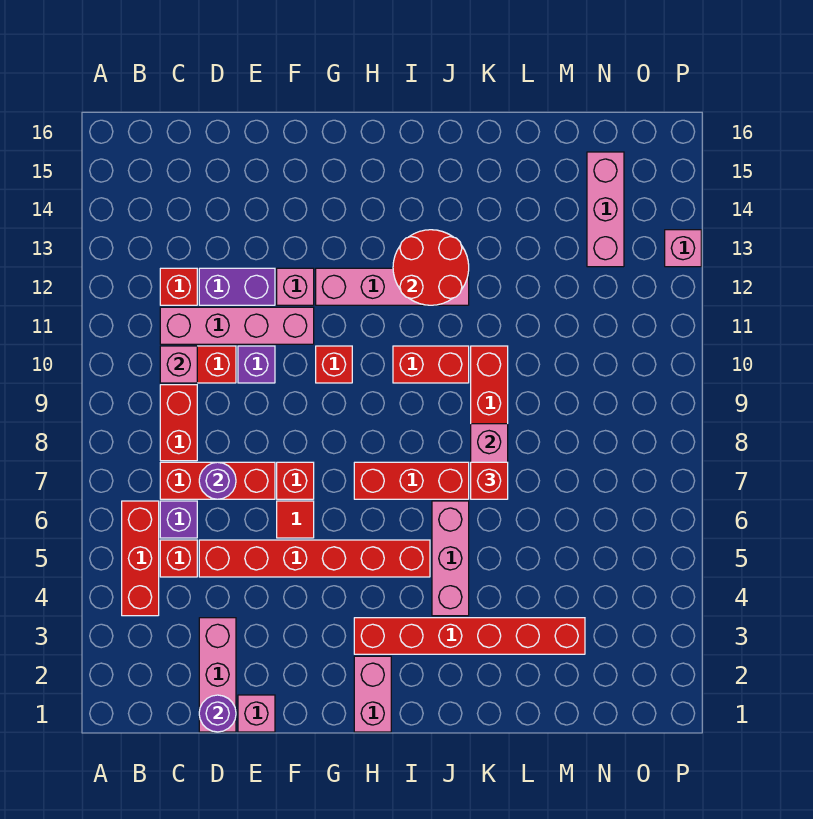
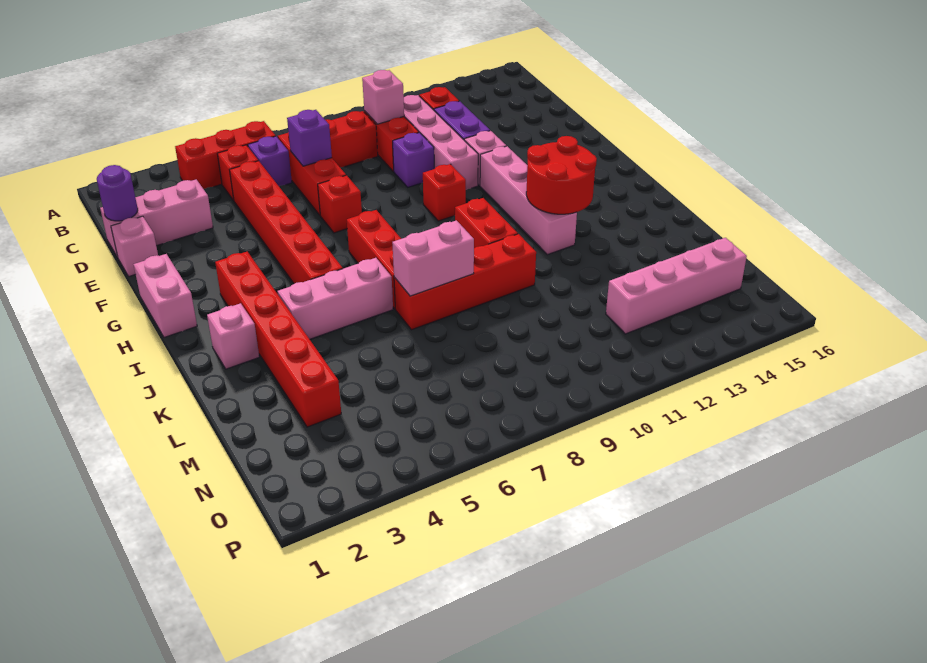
purple 1x1 round brick [199,462,236,499] -> purple 1x1 brick [287,110,332,166]
red 1x1 tile [277,501,314,538] -> none
pink 1x2 brick [354,656,391,732] -> pink 1x2 brick turned to [133,254,197,337]
red 1x1 brick [471,462,508,499] -> none
pink 1x3 brick [587,152,624,267] -> pink 1x4 brick [606,238,747,334]
pink 1x1 brick [665,230,701,267] -> pink 1x1 brick moved to [207,303,259,369]

